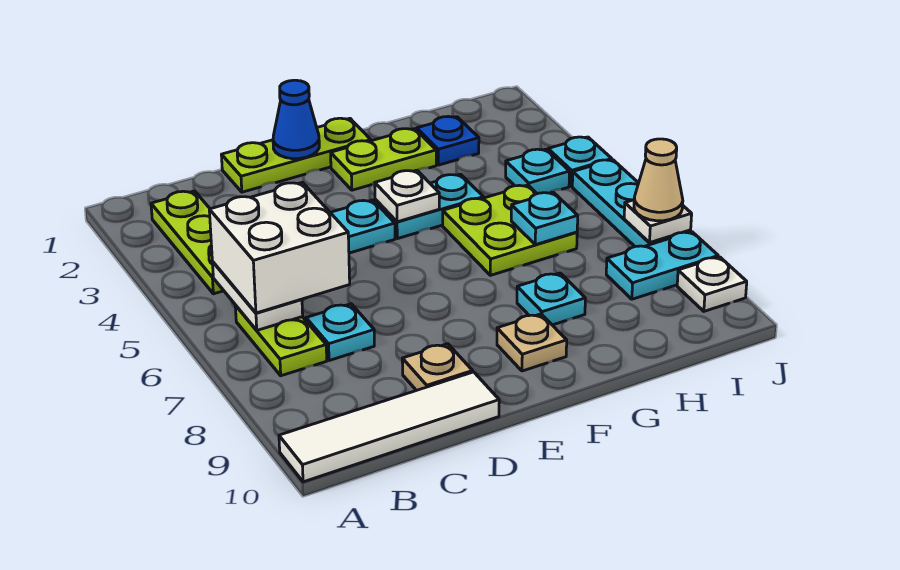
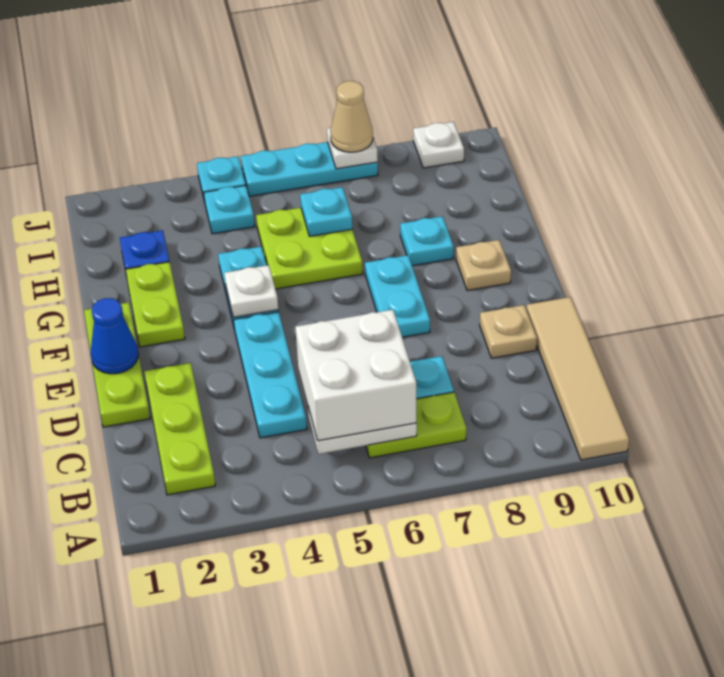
white 1x4 tile [279,372,499,482] -> tan 1x4 tile [526,297,629,460]
lime 1x3 plate [151,191,224,294] -> lime 1x3 plate turned to [144,363,215,495]
cyan 1x2 plate [606,232,718,299] -> cyan 1x2 plate moved to [365,255,430,337]

